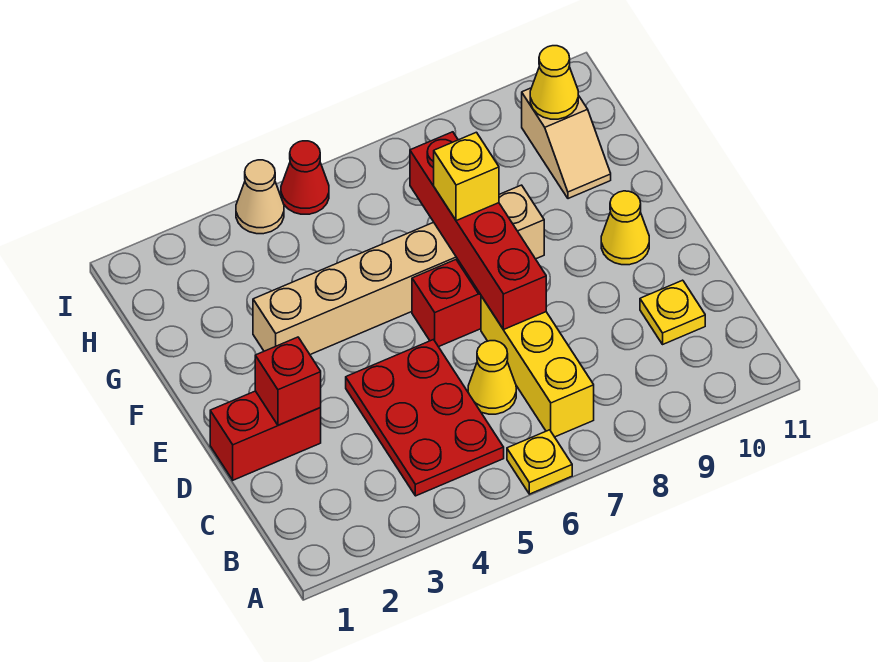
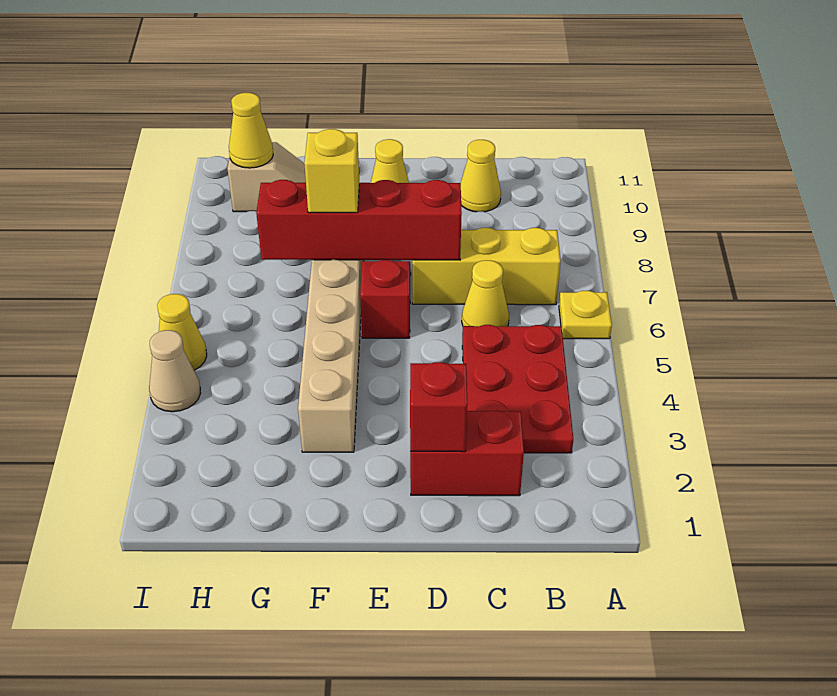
red 2x3 plate [346,340,504,496] -> red 2x3 plate turned to [462,325,573,453]
yellow 1x1 plate [640,280,705,344] -> yellow 1x1 cone [461,140,501,212]
red 1x2 brick [210,391,321,480] -> red 1x2 brick turned to [410,411,524,496]
red 1x1 cone [281,141,329,214] -> yellow 1x1 cone [157,294,207,370]

